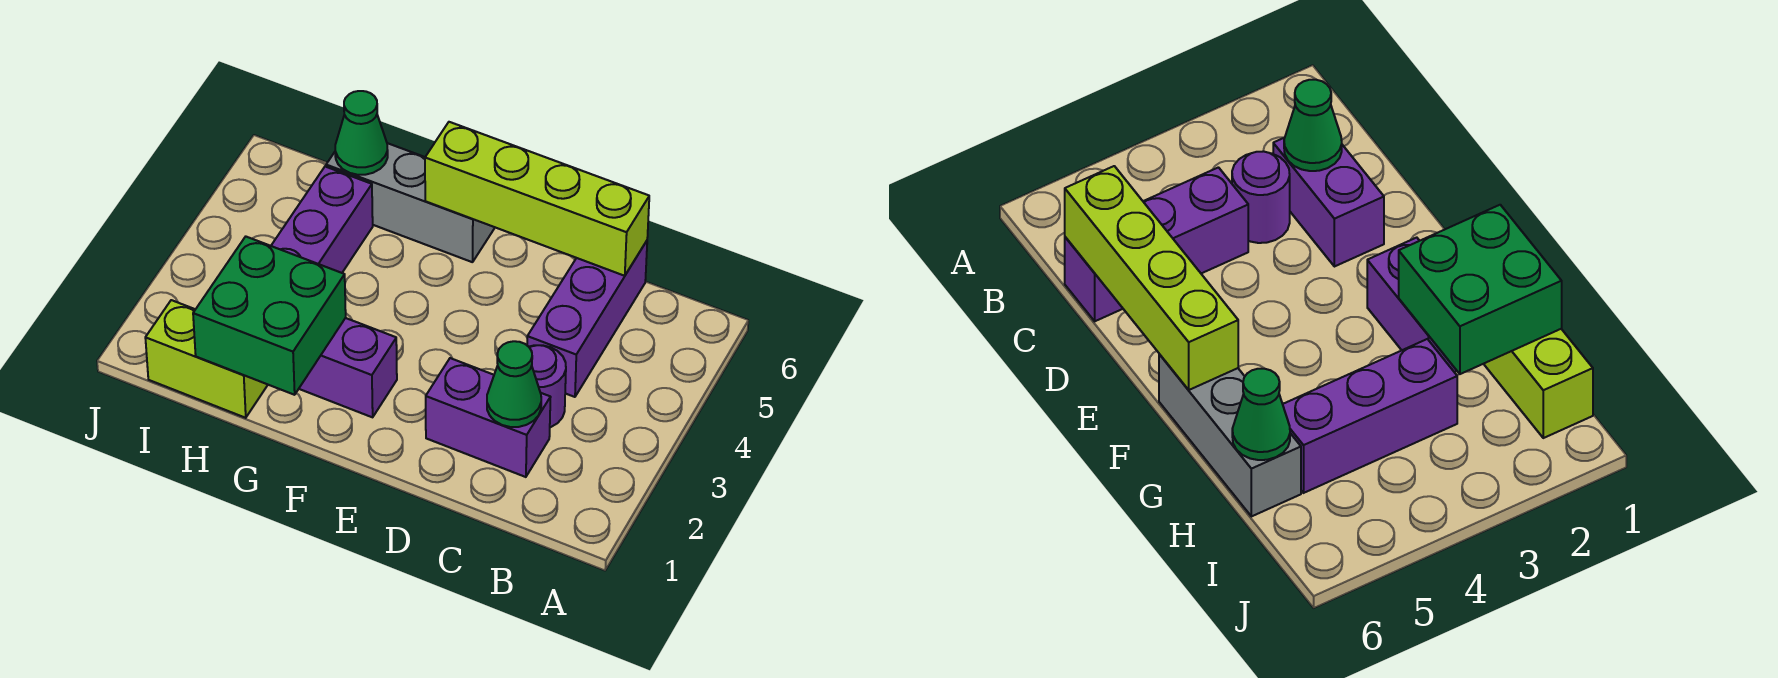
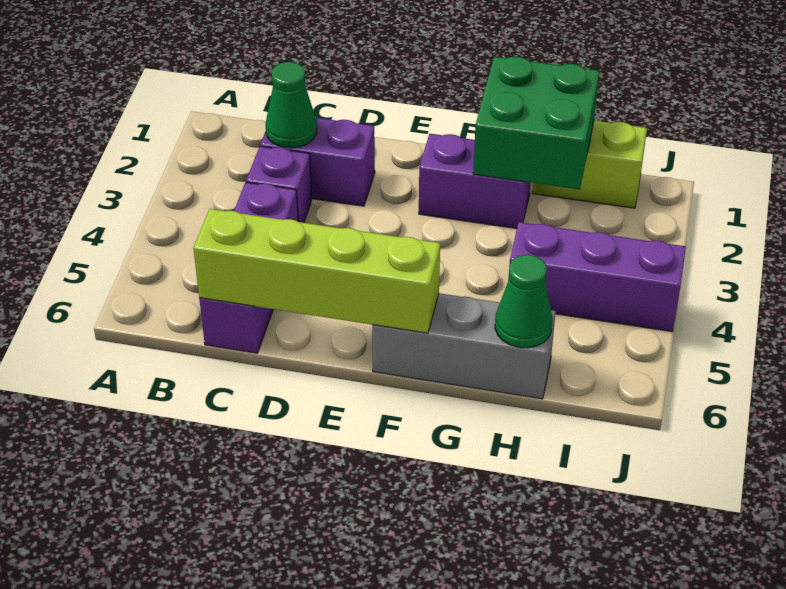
purple 1x1 round brick [529,345,566,427] -> purple 1x1 brick [246,146,312,223]
purple 1x3 brick [271,167,373,273] -> purple 1x3 brick turned to [508,222,686,332]

